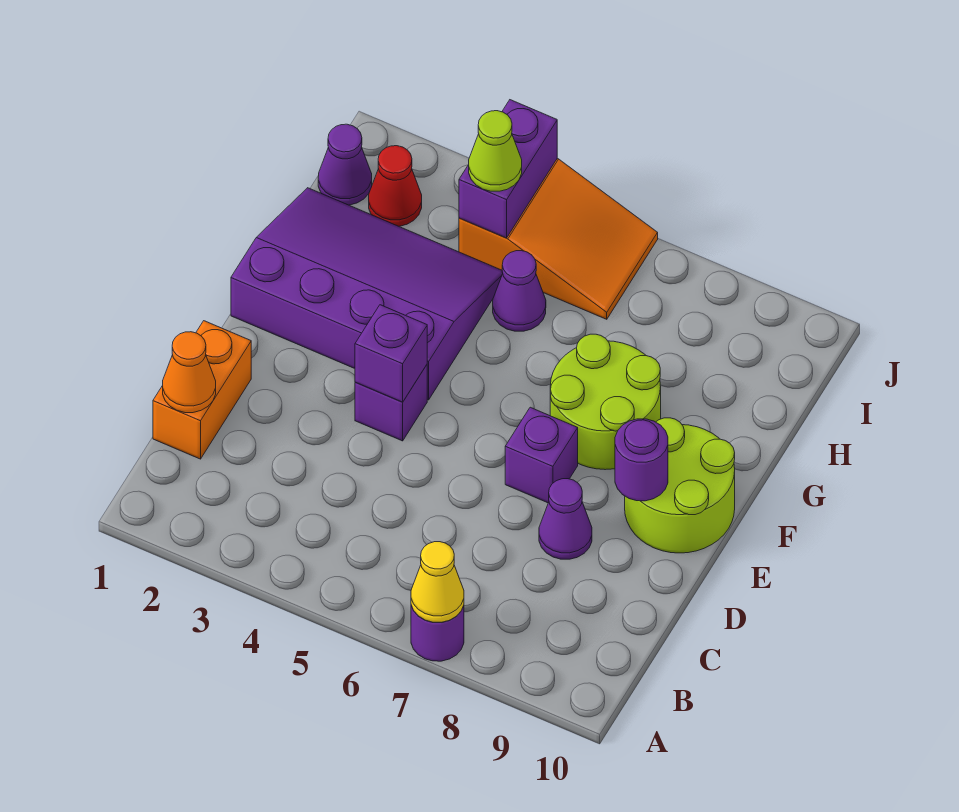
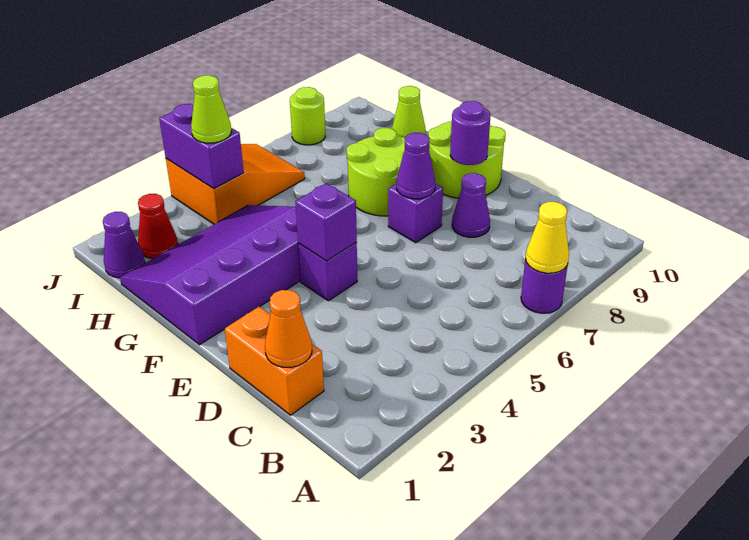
purple 1x1 cone [493,251,546,331] -> purple 1x1 cone moved to [397,133,435,199]
none -> lime 1x1 cone [392,86,426,138]
none -> lime 1x1 round brick [290,87,325,145]

